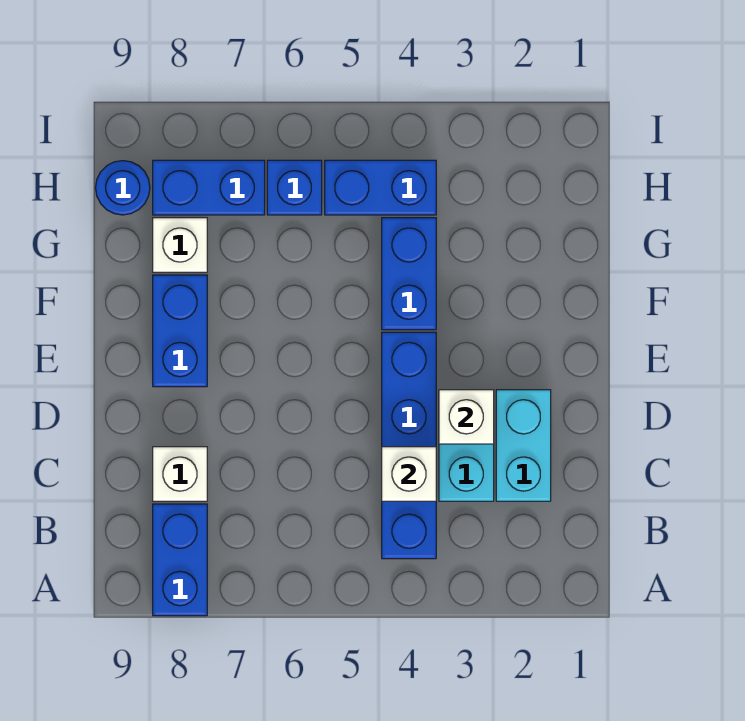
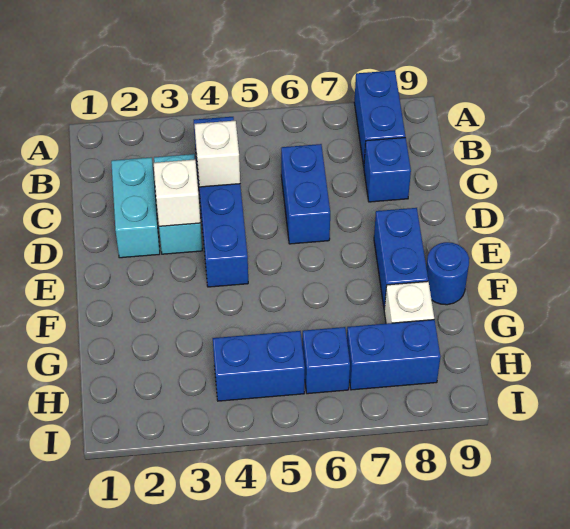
white 1x1 brick [153,447,207,501] -> blue 1x1 brick [364,138,411,202]
blue 1x2 brick [382,218,436,330] -> blue 1x2 brick moved to [281,144,330,244]
blue 1x1 round brick [96,161,150,215] -> blue 1x1 round brick moved to [426,242,469,305]

